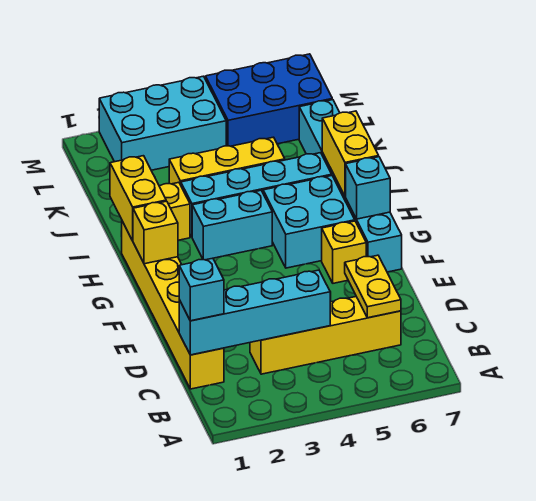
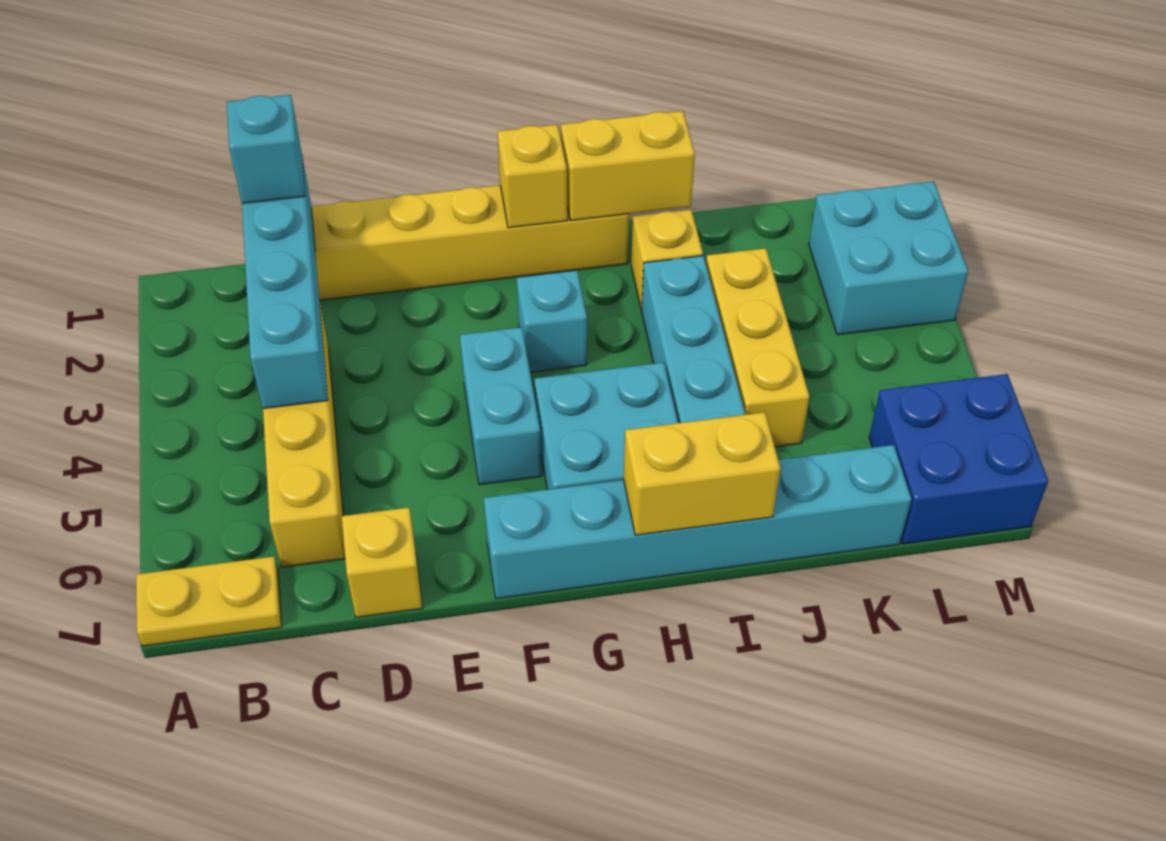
yellow 1x2 plate [345,255,401,318] -> yellow 1x2 plate moved to [136,556,282,646]
yellow 1x1 brick [322,221,366,283] -> yellow 1x1 brick moved to [342,507,422,617]
cyan 1x1 brick [346,157,390,219] -> cyan 1x1 brick moved to [517,271,587,372]
cyan 1x2 brick [192,190,272,260] -> cyan 1x2 brick moved to [460,327,542,485]
cyan 2x3 brick [99,76,226,170] -> cyan 2x2 brick [809,182,968,335]
blue 2x3 brick [205,54,332,146] -> blue 2x2 brick [869,374,1048,544]

